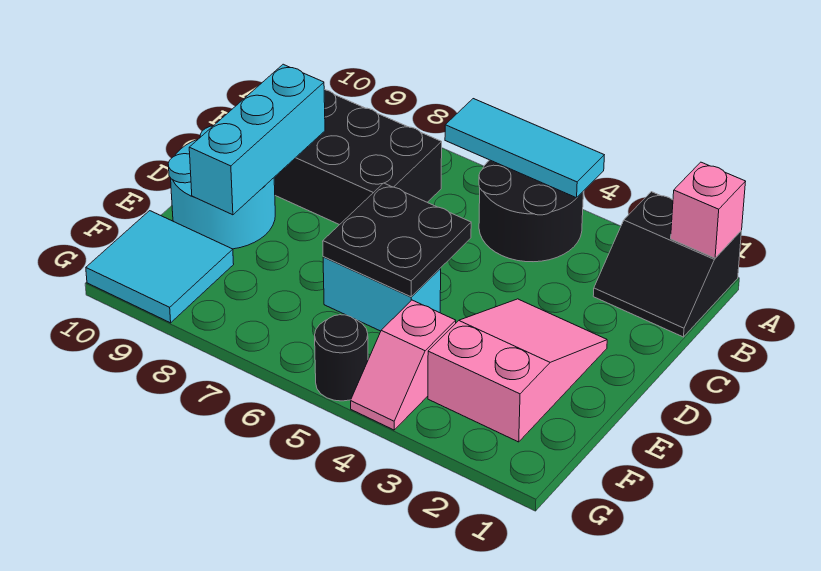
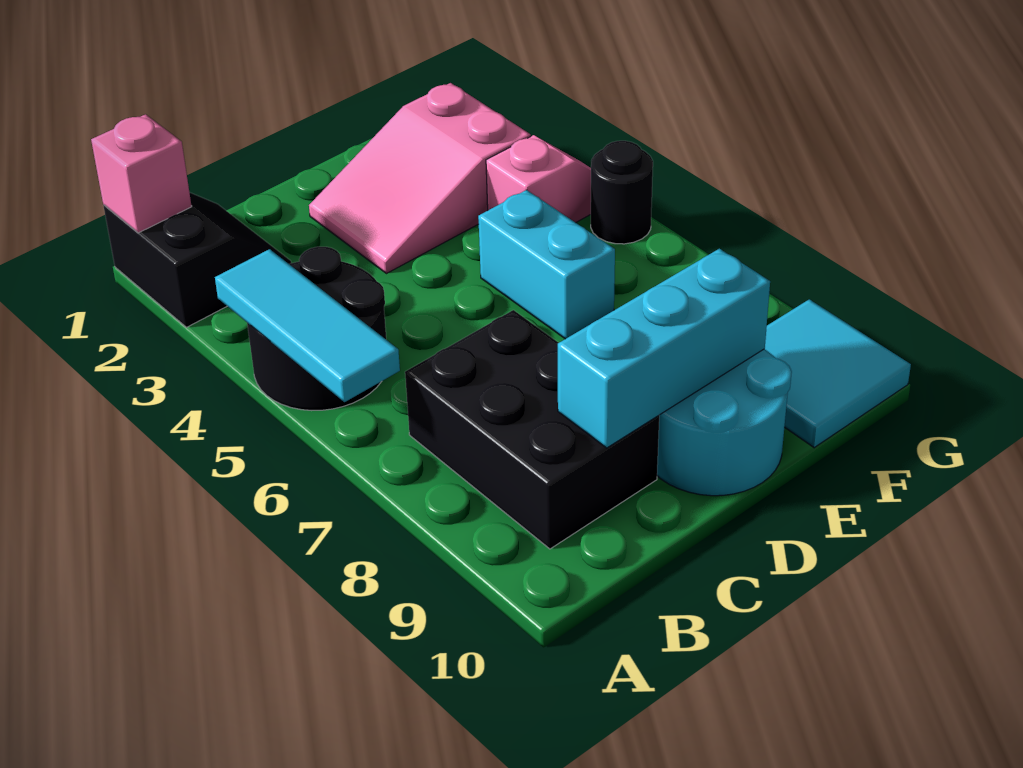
black 2x2 plate [323,183,471,297] -> none

